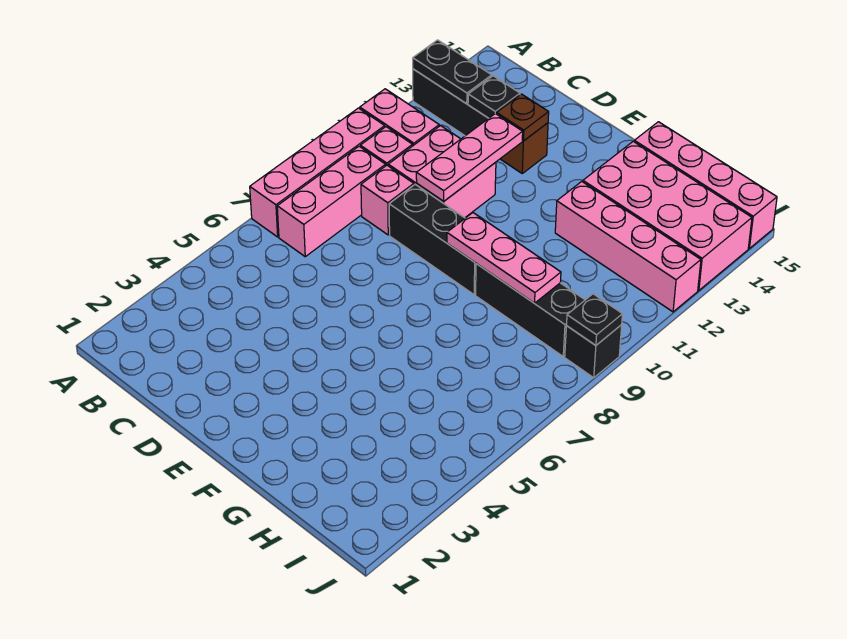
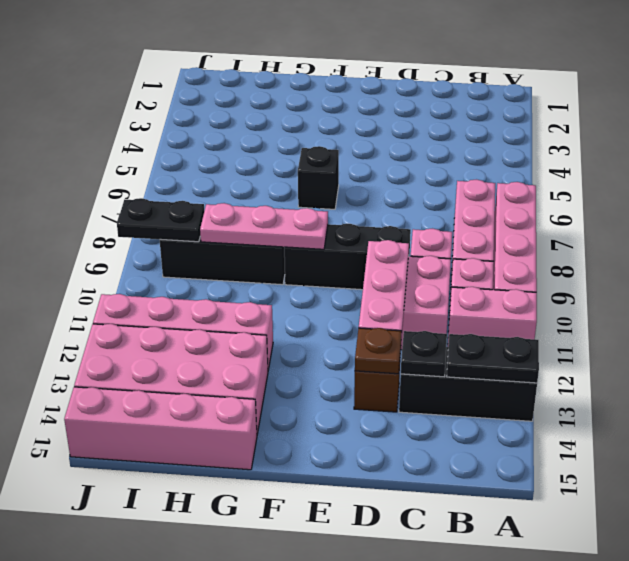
black 1x1 brick [565,325,622,378] -> black 1x1 brick moved to [298,146,339,209]
black 1x1 plate [567,294,622,345] -> black 1x2 plate [117,198,204,242]

